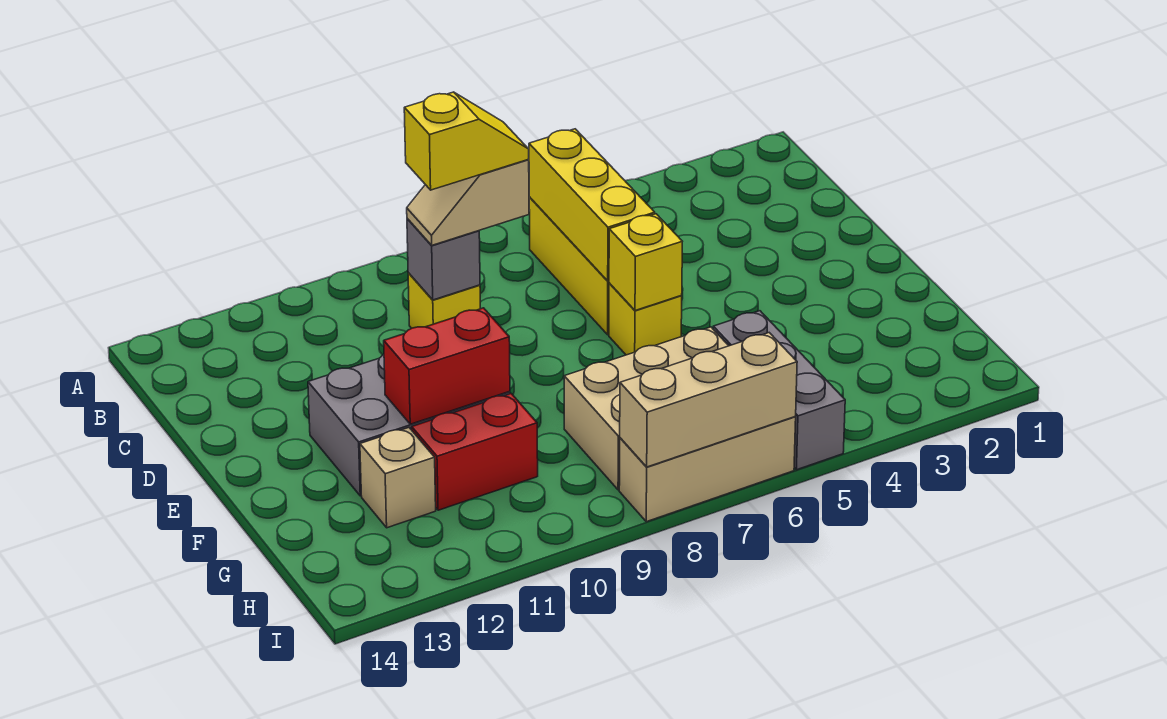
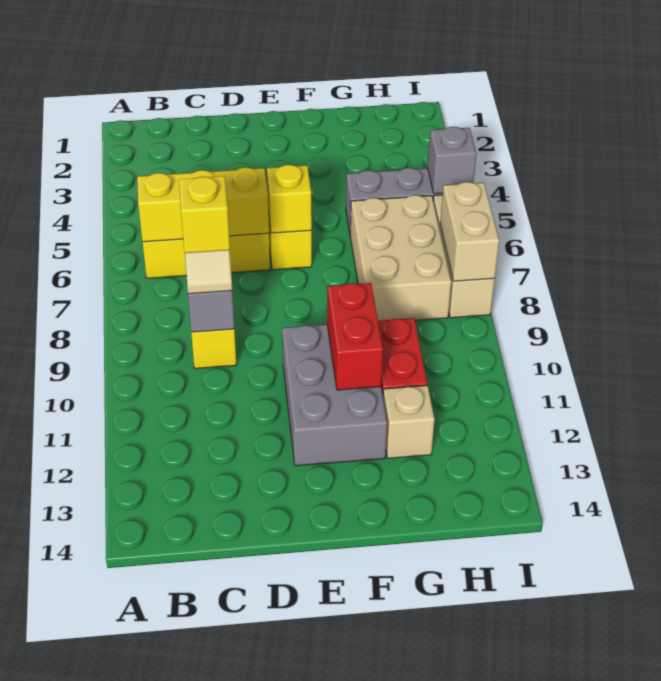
none -> grey 1x1 brick [428,127,476,194]
tan 1x3 brick [620,333,797,467] -> tan 1x2 brick [440,182,499,281]

